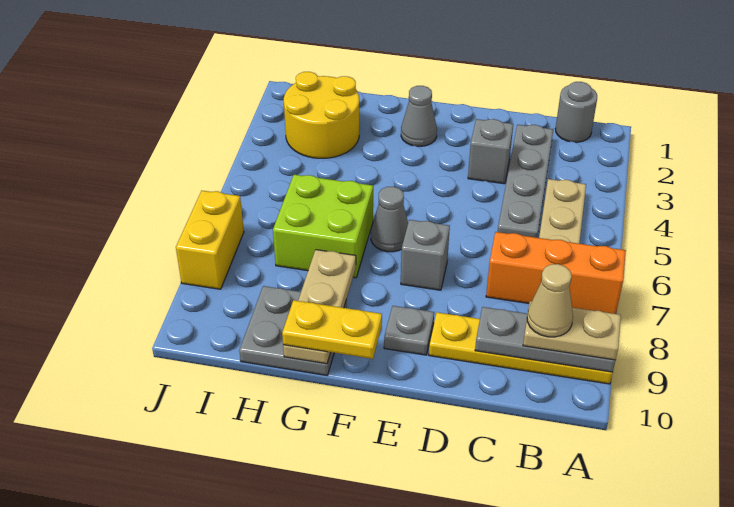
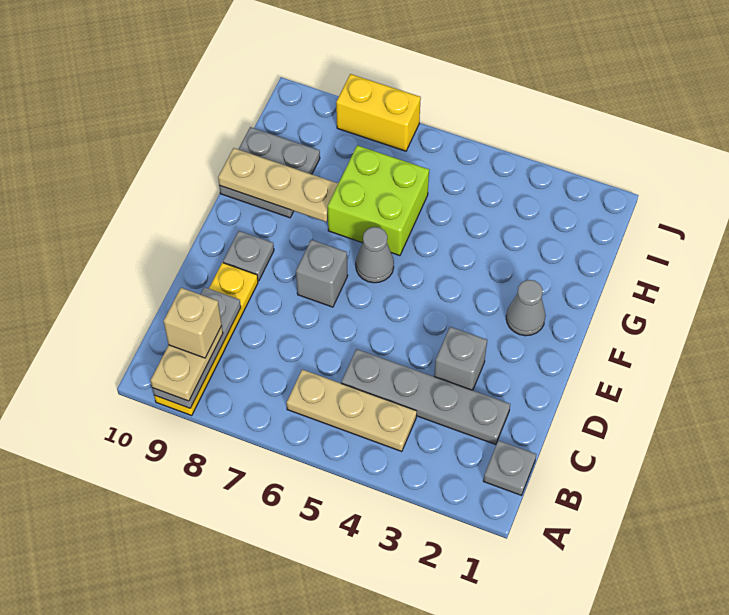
orange 1x3 brick [486,232,626,314] -> none
grey 1x1 round brick [555,82,597,142] -> grey 1x1 plate [483,440,536,495]
tan 1x1 cone [527,264,573,337] -> tan 1x1 brick [164,288,222,358]
yellow 1x2 plate [282,300,382,359] -> none
yellow 2x2 round brick [284,72,359,158] -> none

